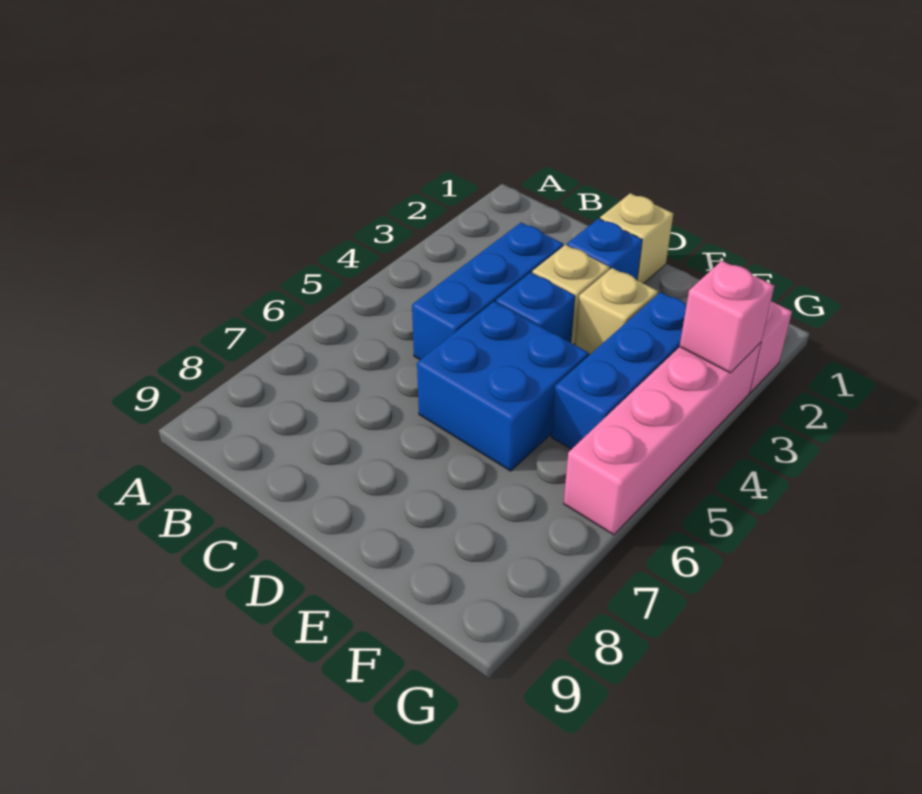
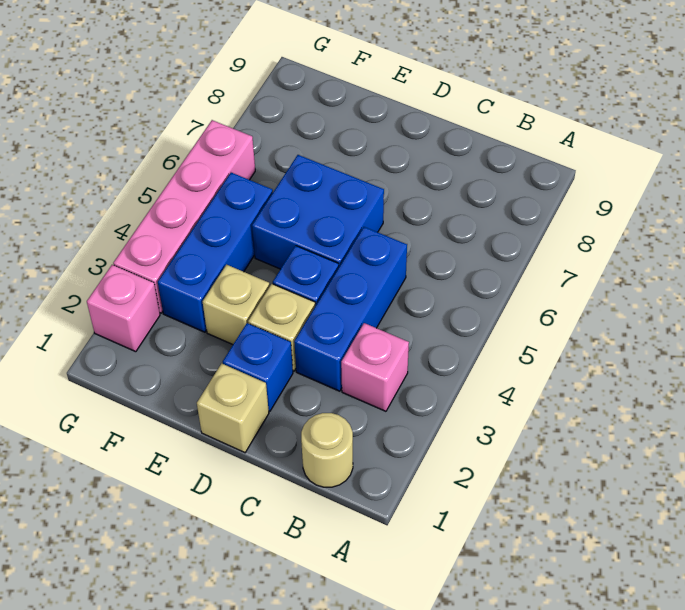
none -> tan 1x1 round brick [301,413,353,487]
pink 1x1 brick [680,261,774,373] -> pink 1x1 brick moved to [341,323,409,411]

